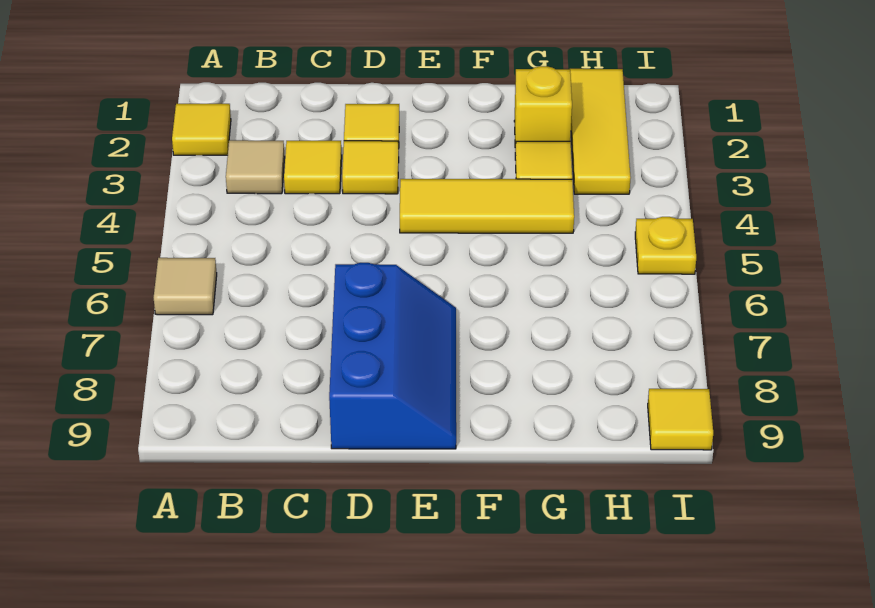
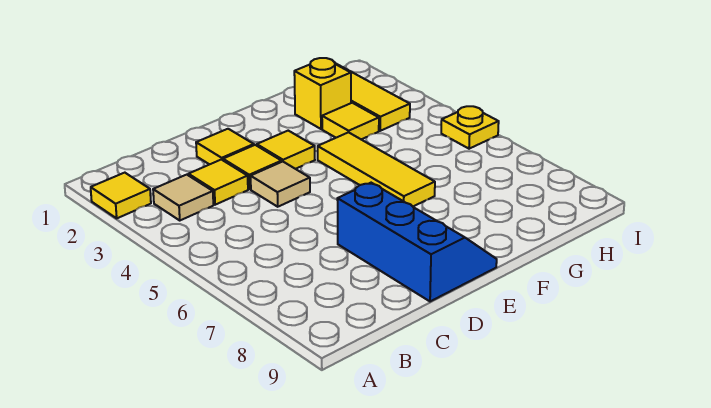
tan 1x1 tile [154,258,217,315] -> tan 1x1 tile moved to [251,162,310,207]
yellow 1x3 tile [400,179,574,233] -> yellow 1x3 tile turned to [318,132,435,206]
yellow 1x1 tile [648,389,713,450] -> yellow 1x1 tile moved to [257,131,315,169]

